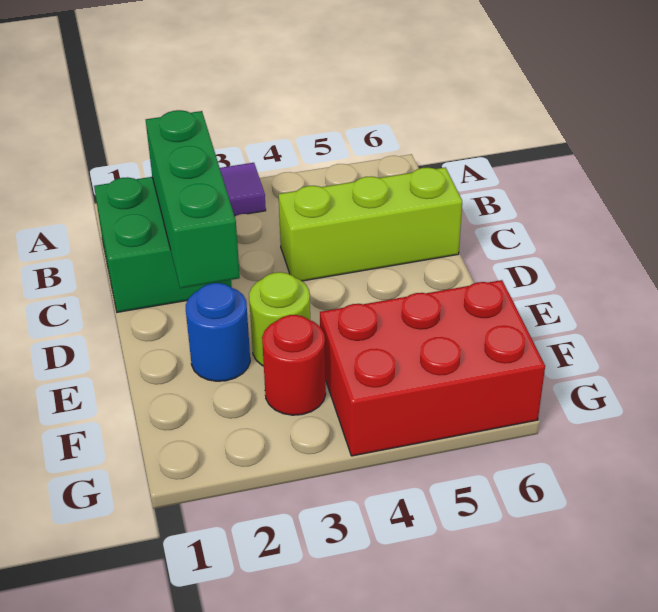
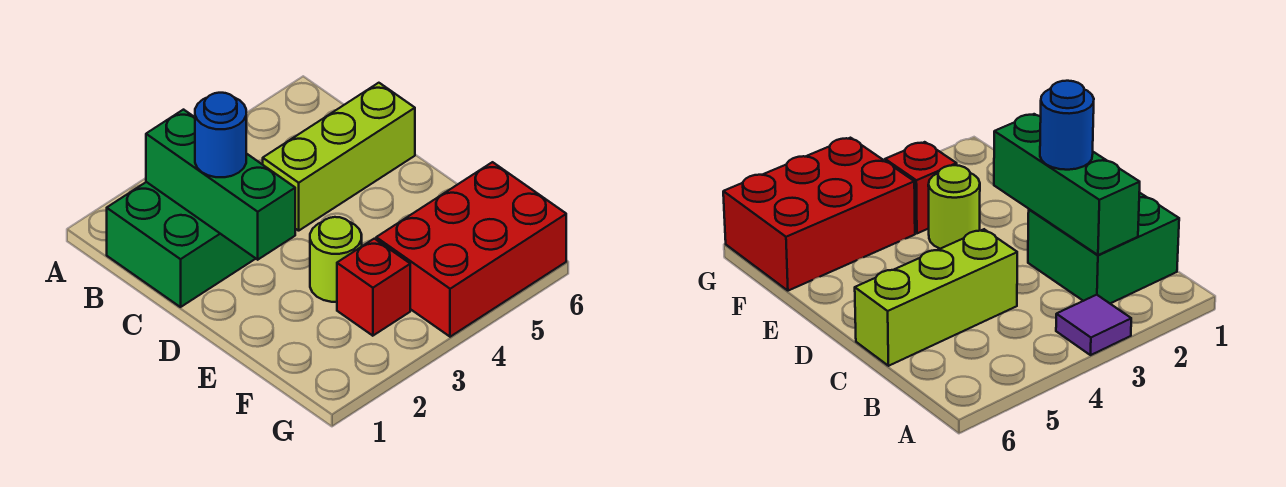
blue 1x1 round brick [186,283,250,381] -> blue 1x1 round brick moved to [195,93,246,177]
red 1x1 round brick [262,315,326,415] -> red 1x1 brick [337,239,410,336]

